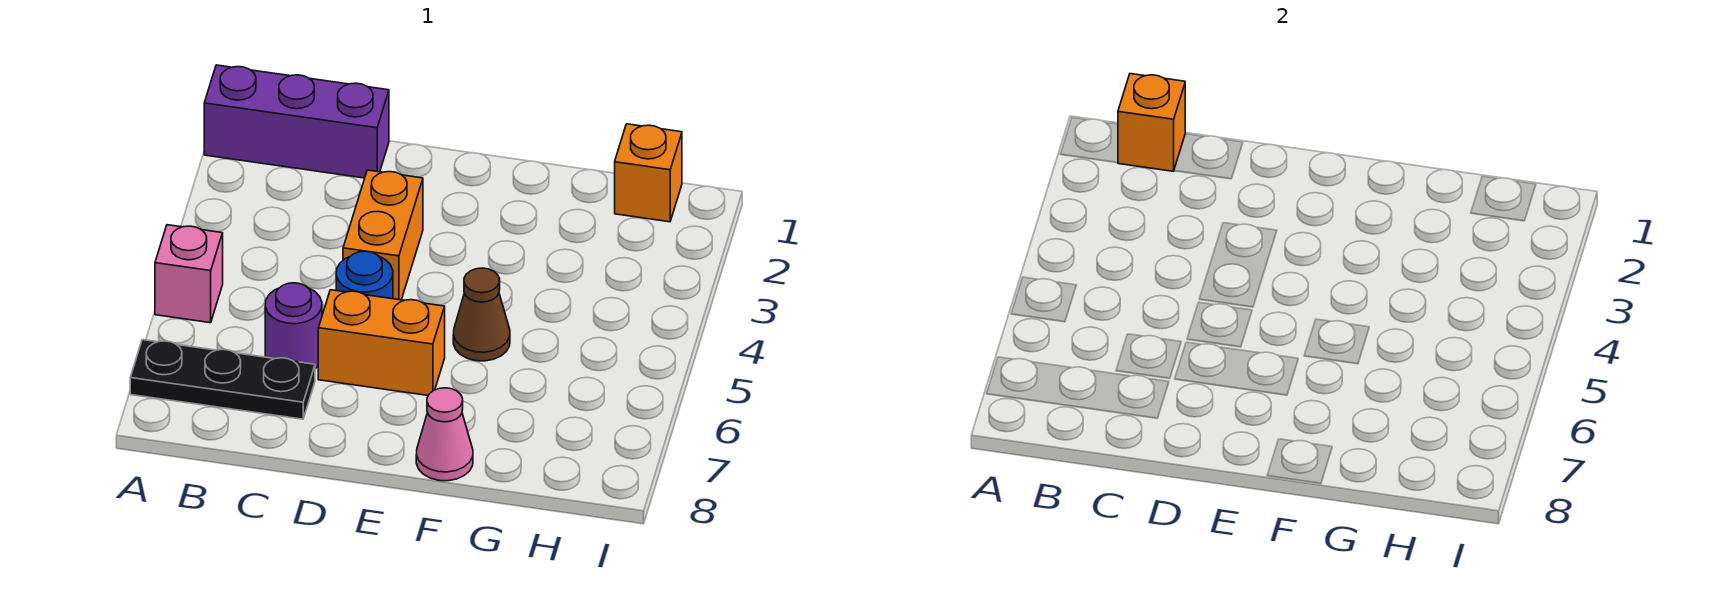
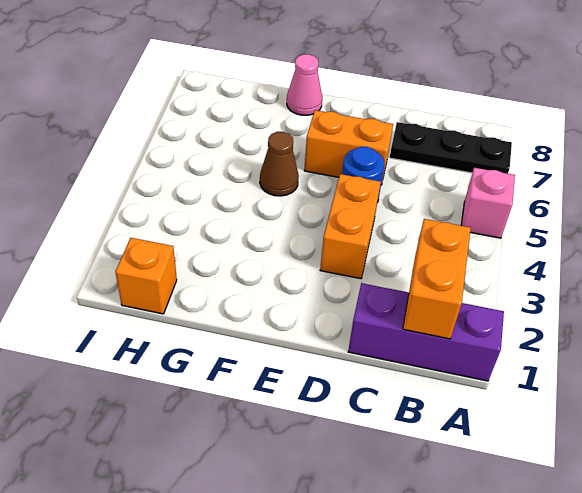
orange 1x1 brick [1118,74,1185,171] -> orange 1x2 brick [403,219,471,339]
purple 1x1 round brick [265,283,322,369] -> none

